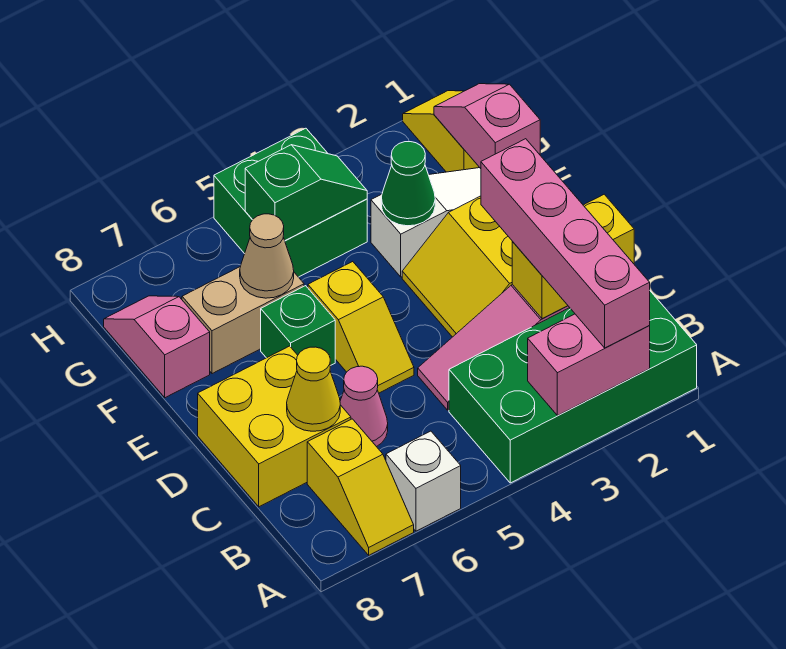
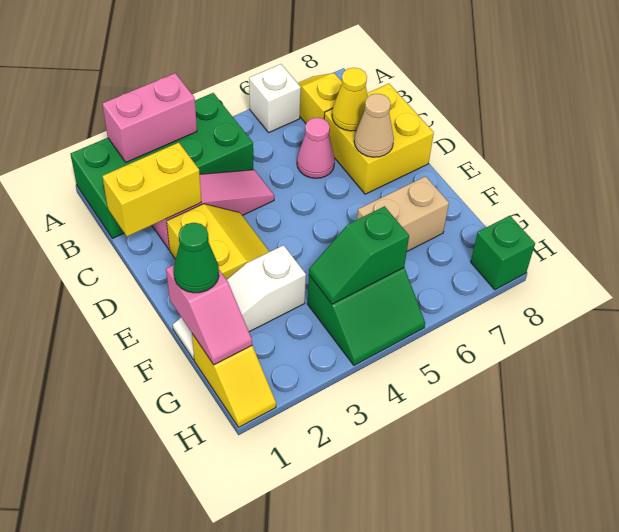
pink 1x4 brick [481,139,650,348] -> none
yellow 1x2 slope [308,262,414,393] -> none
green 1x1 brick [261,286,335,366] -> green 1x1 brick moved to [471,216,535,290]
green 1x1 cone [381,142,435,226] -> green 1x1 cone moved to [174,223,219,293]
tan 1x1 cone [240,214,294,298] -> tan 1x1 cone moved to [354,94,394,157]
pink 1x2 slope [104,296,210,398] -> none
green 2x2 brick [214,128,367,277] -> green 2x2 slope [307,268,425,365]

